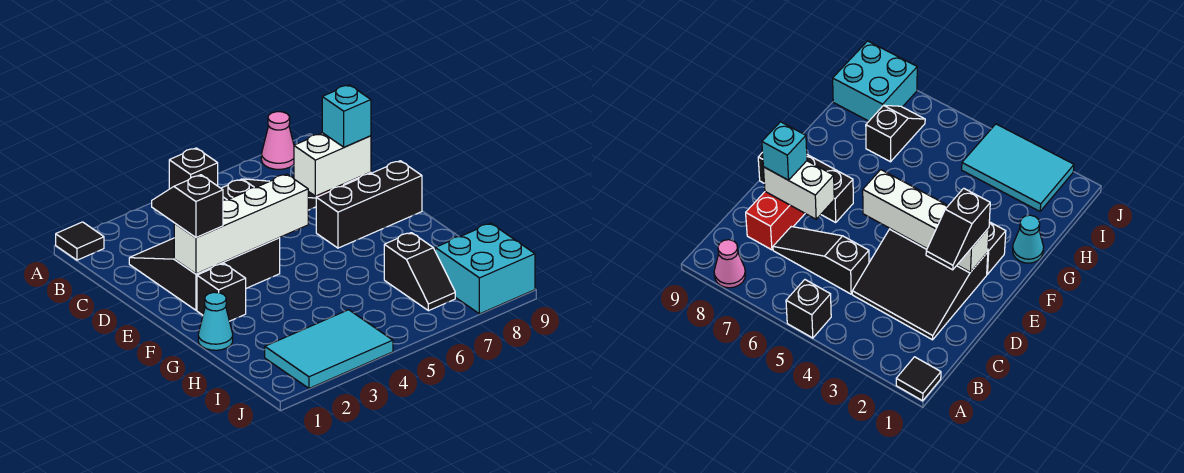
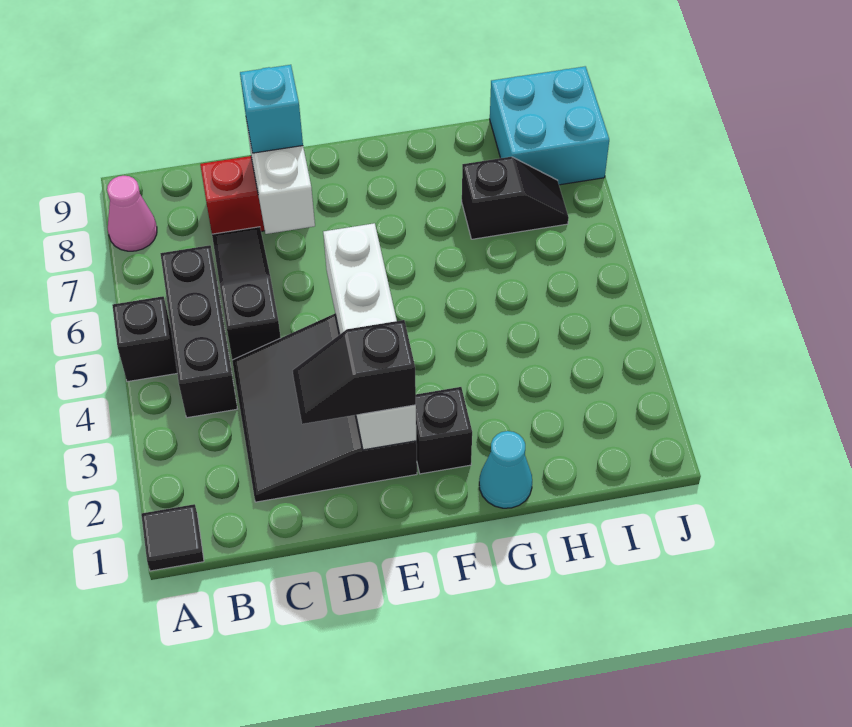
black 1x3 brick [316,161,422,248] -> black 1x3 brick moved to [160,245,237,418]
cyan 2x3 tile [265,310,393,388] -> none

